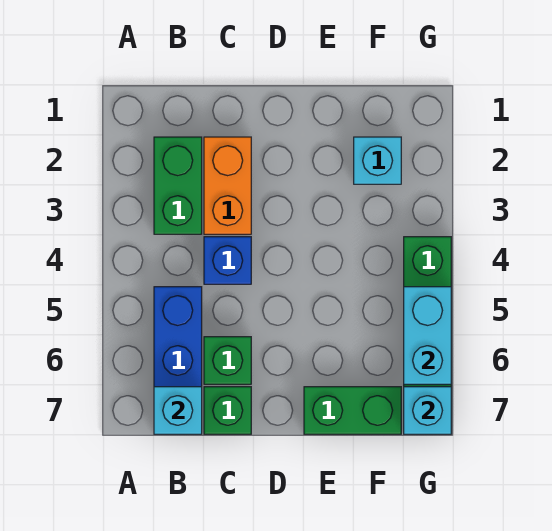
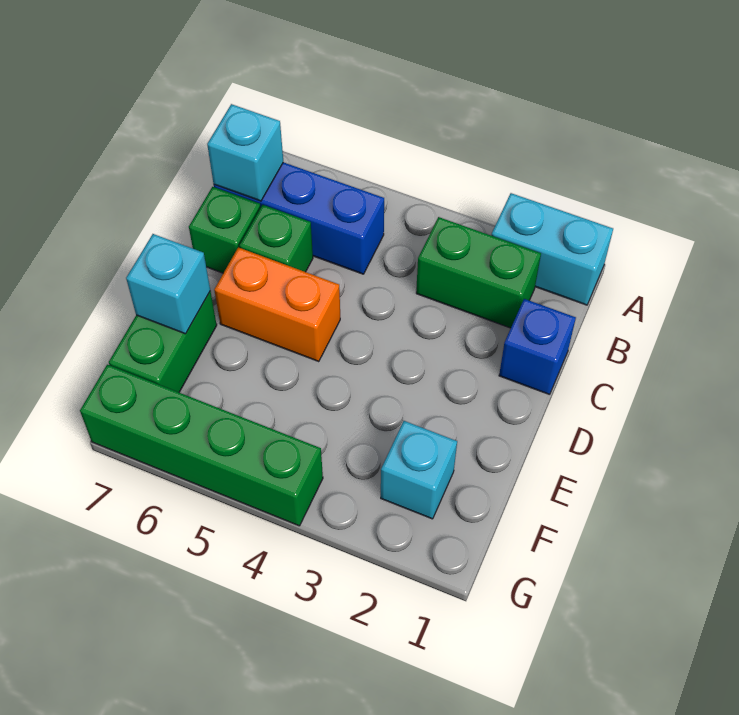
orange 1x2 brick [204,137,251,234] -> orange 1x2 brick moved to [214,247,340,362]
blue 1x1 brick [204,237,251,284] -> blue 1x1 brick moved to [499,299,576,395]
cyan 1x2 brick [404,287,451,384] -> cyan 1x2 brick moved to [491,193,613,305]
cyan 1x1 brick [404,387,451,434] -> cyan 1x1 brick moved to [126,234,210,334]

